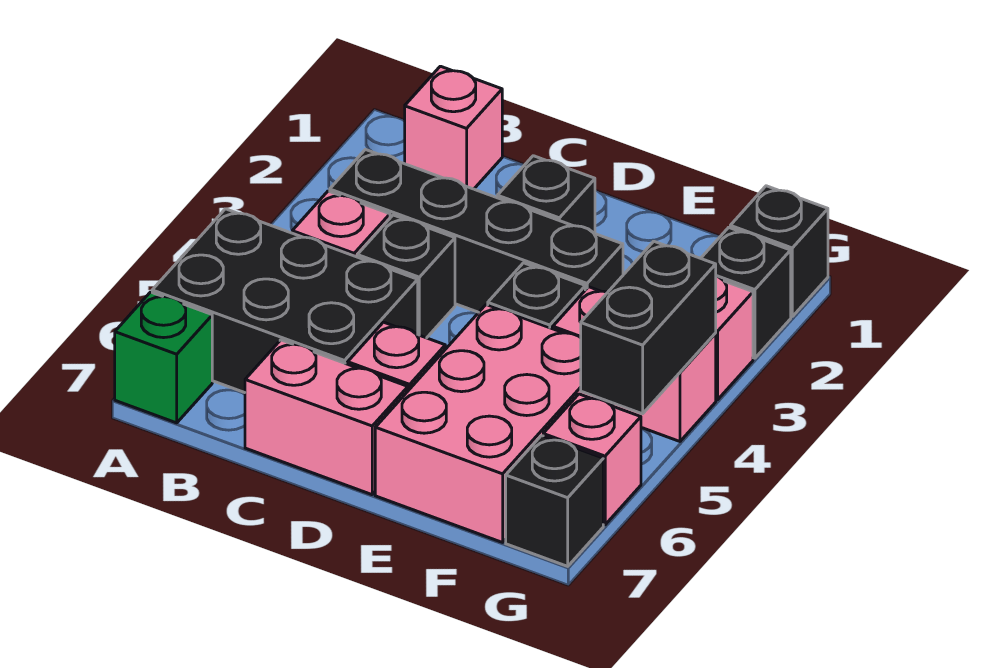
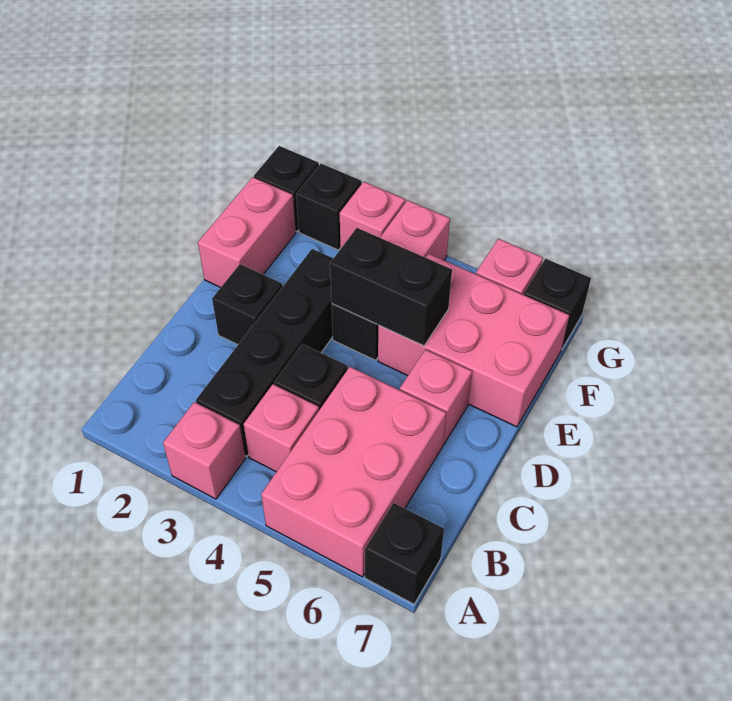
black 2x3 brick [152,209,418,393] -> pink 2x3 brick [261,367,446,577]
green 1x1 brick [115,292,212,423] -> black 1x1 brick [365,503,444,604]
pink 1x1 brick [405,66,502,189] -> pink 1x1 brick moved to [163,402,245,499]
pink 1x2 brick [245,340,408,495] -> pink 1x2 brick moved to [198,177,296,288]
black 1x2 brick [581,241,716,414] -> black 1x2 brick moved to [330,228,452,346]

